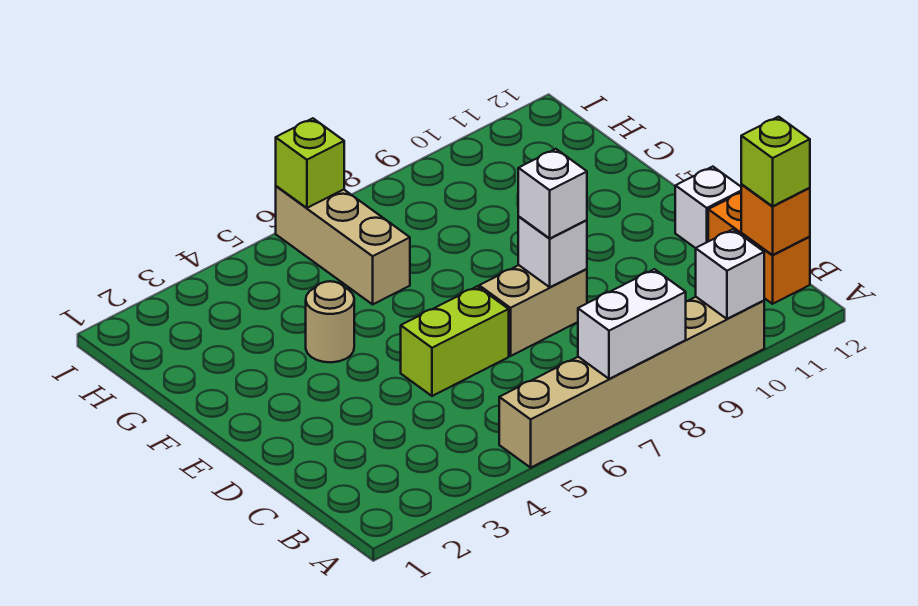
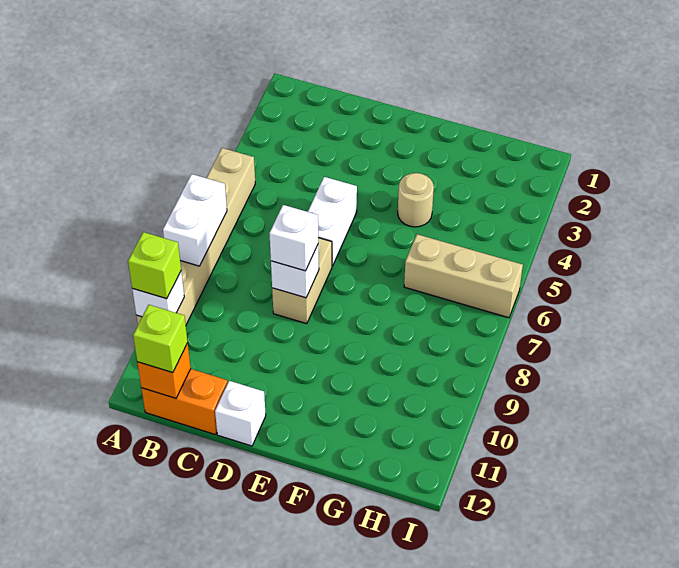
lime 1x2 brick [401,286,509,396] -> white 1x2 brick [308,177,357,266]
lime 1x1 brick [276,118,344,208] -> lime 1x1 brick moved to [128,232,181,299]

